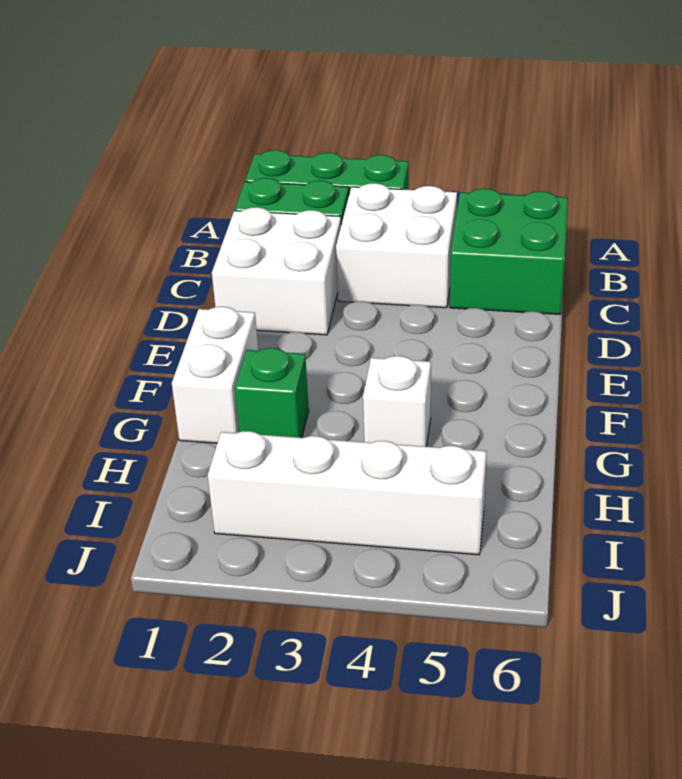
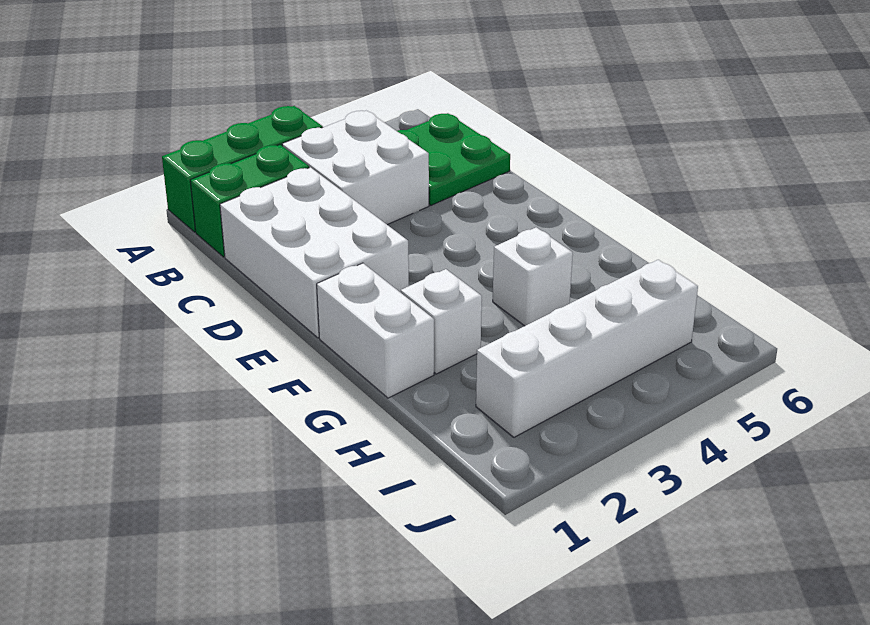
green 2x2 brick [450,189,568,314] -> green 2x2 plate [397,113,510,205]
white 2x2 brick [212,207,341,335] -> white 2x3 brick [220,167,409,338]
green 1x1 brick [235,348,309,438] -> white 1x1 brick [401,269,482,374]

